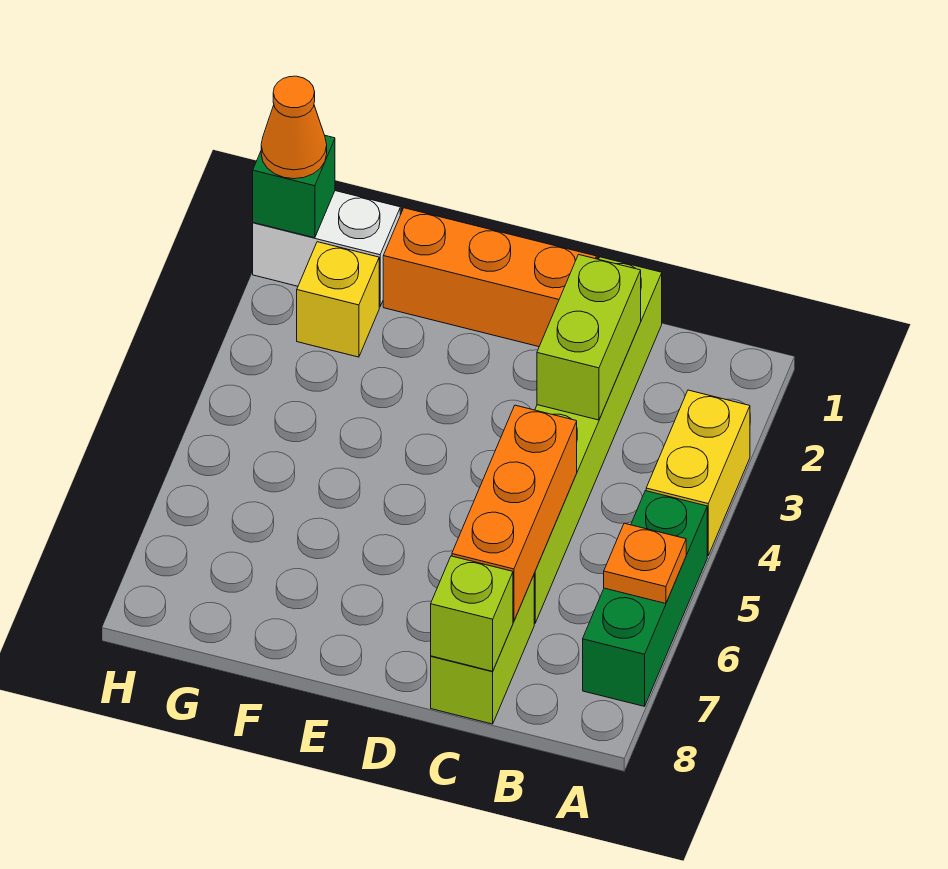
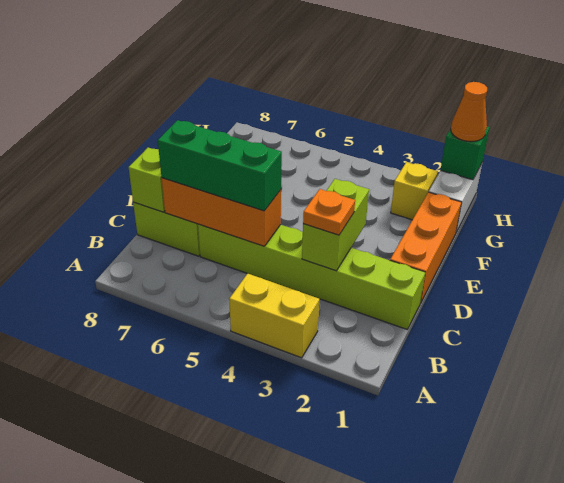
green 1x3 brick [583,491,707,706] -> green 1x3 brick moved to [158,120,282,211]
orange 1x1 plate [604,523,686,604] -> orange 1x1 plate moved to [303,189,355,235]
lime 1x2 brick [537,255,641,420] -> lime 1x2 brick turned to [302,179,369,271]

